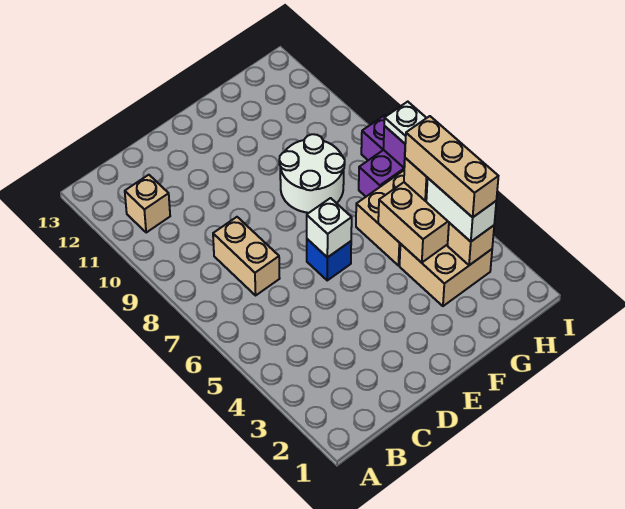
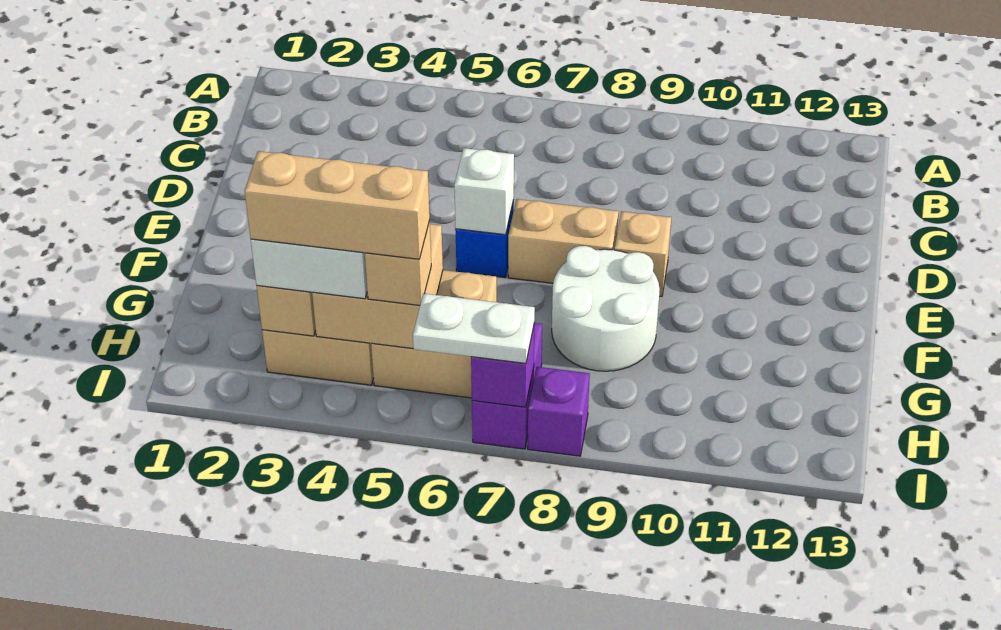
tan 1x1 brick [125,175,170,233] -> tan 1x1 brick moved to [615,211,671,296]
tan 1x2 brick [213,217,280,295] -> tan 1x2 brick moved to [508,199,619,283]

